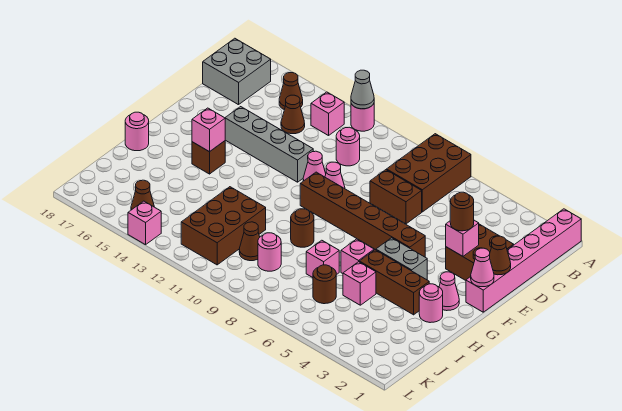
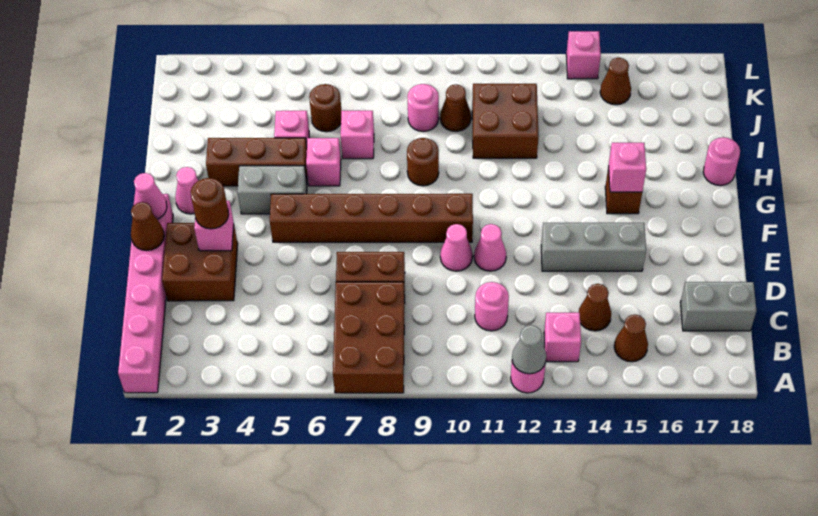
grey 2x2 brick [203,38,271,105] -> grey 1x2 brick [680,282,757,331]
grey 1x4 brick [225,107,313,182] -> grey 1x3 brick [541,223,646,271]
pink 1x1 round brick [419,284,443,323] -> none
brown 2x3 brick [181,187,266,265] -> brown 2x2 brick [472,84,539,158]

